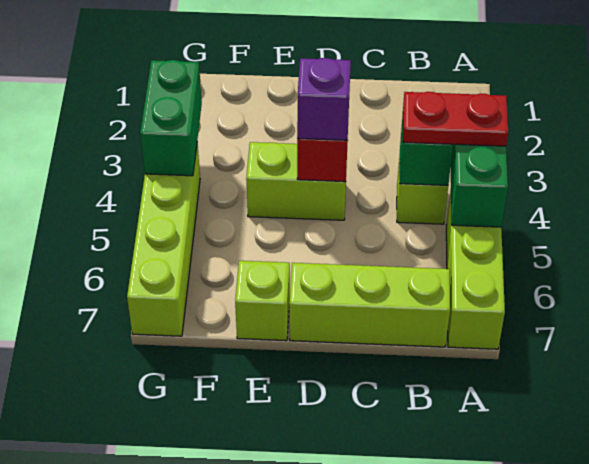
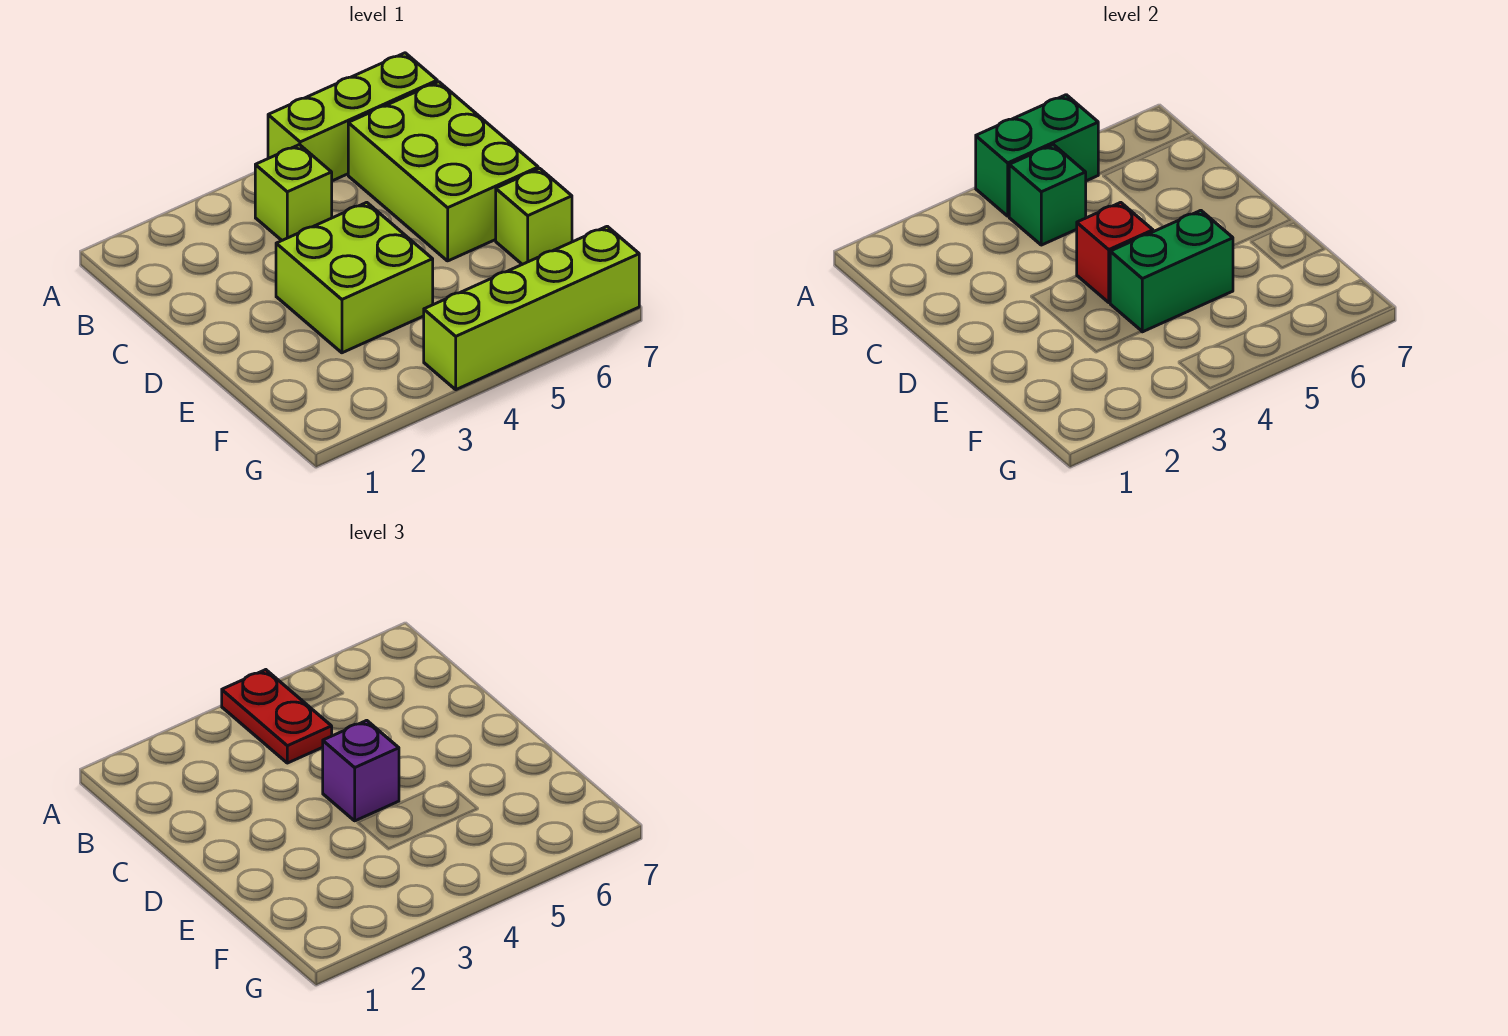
lime 1x3 brick [289,263,450,347] -> lime 2x3 brick [348,82,538,261]
lime 1x2 brick [246,142,346,220] -> lime 2x2 brick [276,202,433,353]
green 1x2 brick [140,60,202,176] -> green 1x2 brick moved to [1110,210,1233,332]

